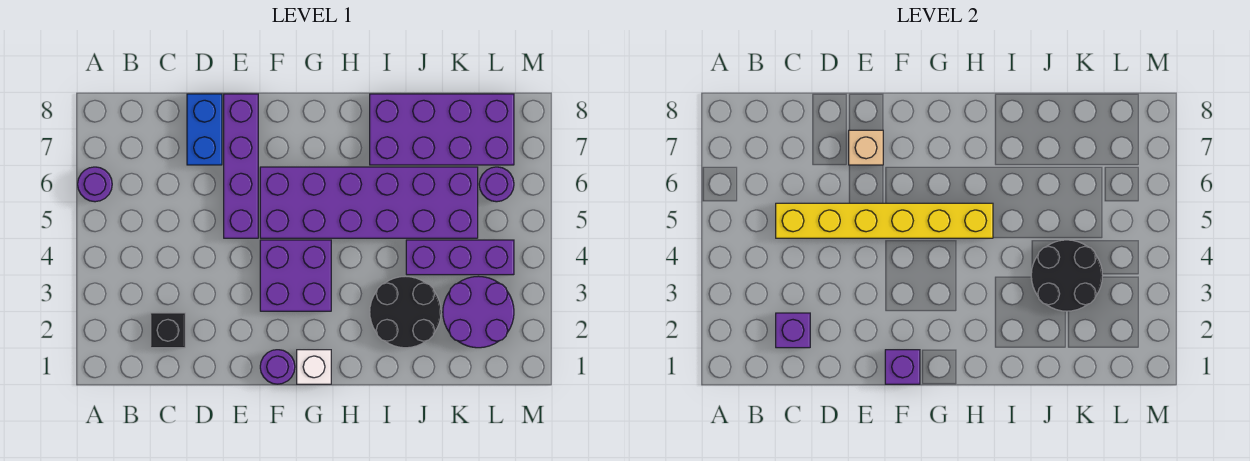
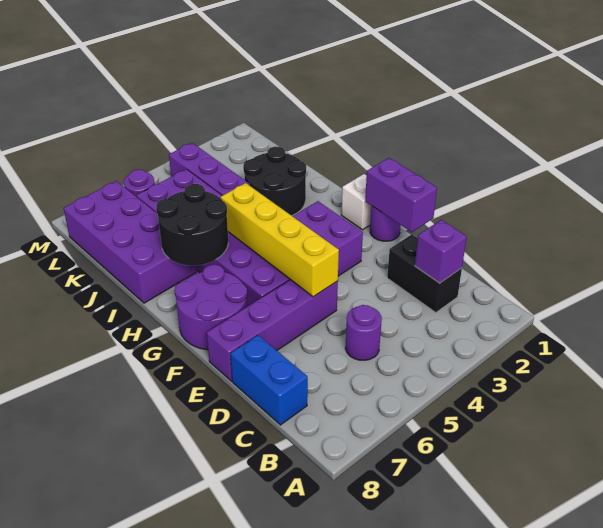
purple 1x1 round brick [78,167,112,202] -> purple 1x1 round brick moved to [345,305,382,360]
black 1x1 brick [151,313,185,348] -> black 1x2 brick [387,234,462,313]
yellow 1x6 brick [776,203,993,238] -> yellow 1x4 brick [221,183,339,297]
blue 1x2 brick [187,94,222,165] -> blue 1x2 brick turned to [230,335,308,425]
tan 1x1 brick [849,130,883,165] -> none
purple 1x1 brick [885,350,920,384] -> purple 1x2 brick [365,158,437,232]
black 2x2 round brick [1031,240,1103,311] -> black 2x2 round brick moved to [156,184,228,265]
purple 2x2 round brick [443,276,514,348] -> purple 2x2 round brick moved to [174,265,247,350]

